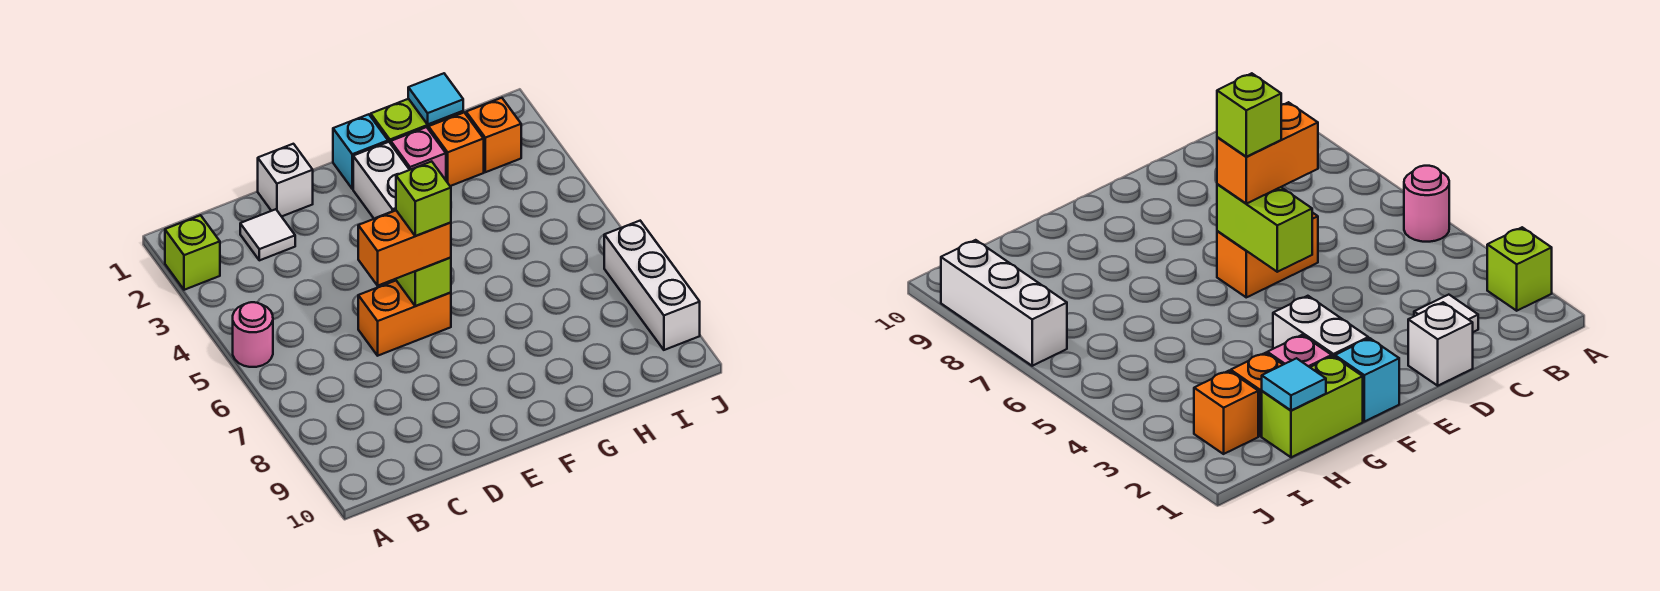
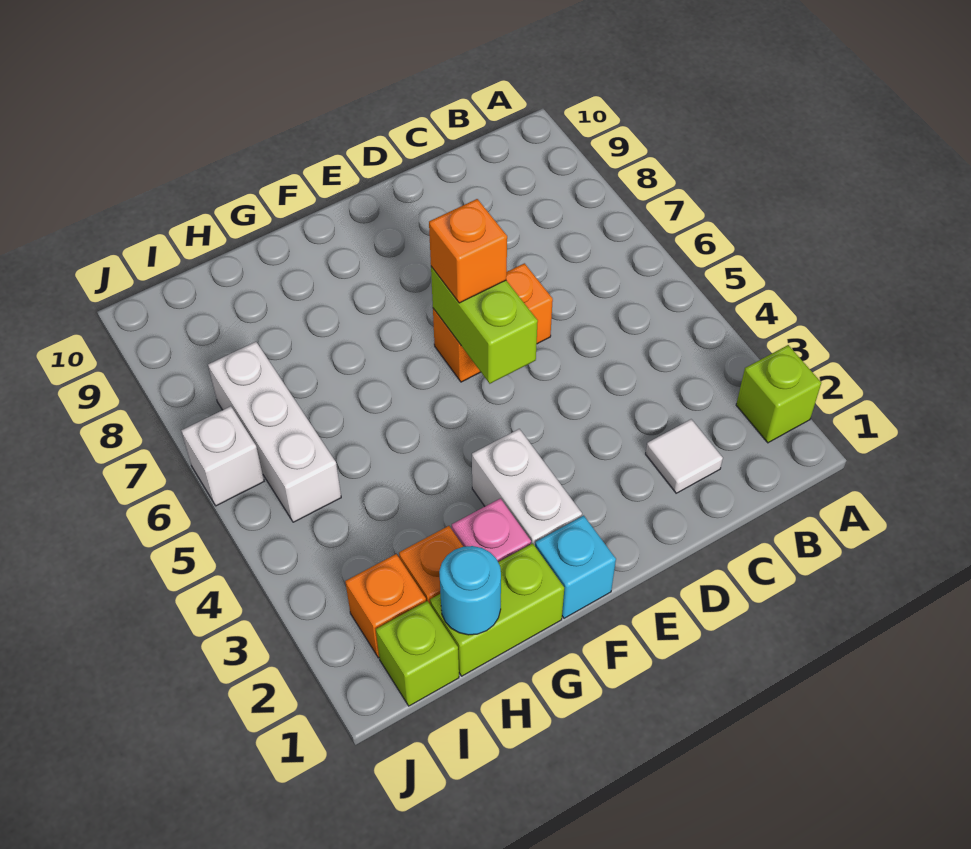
pink 1x1 round brick [233,302,273,367] -> none
white 1x1 brick [258,144,313,217] -> white 1x1 brick moved to [181,406,264,506]
orange 1x2 brick [358,210,451,286] -> orange 1x1 brick [429,199,507,303]
lime 1x1 brick [396,161,451,236] -> lime 1x1 brick moved to [376,601,459,706]
cyan 1x1 tile [408,73,463,124] -> cyan 1x1 round brick [439,546,501,635]
white 1x3 brick [604,221,700,350] -> white 1x3 brick moved to [208,342,341,522]

